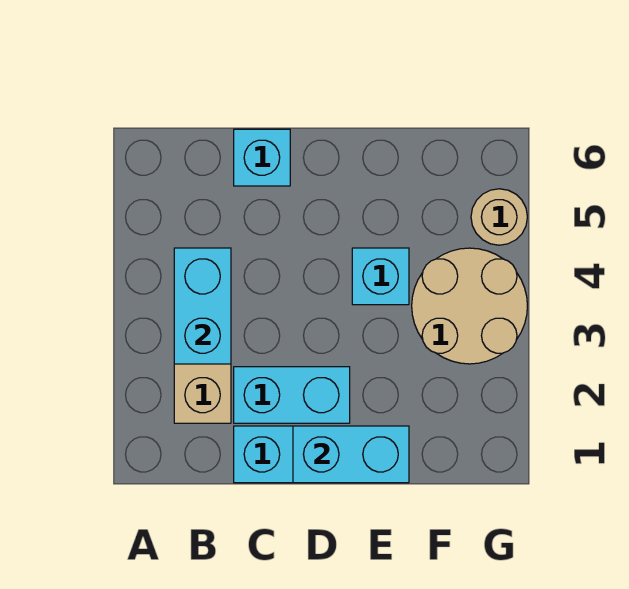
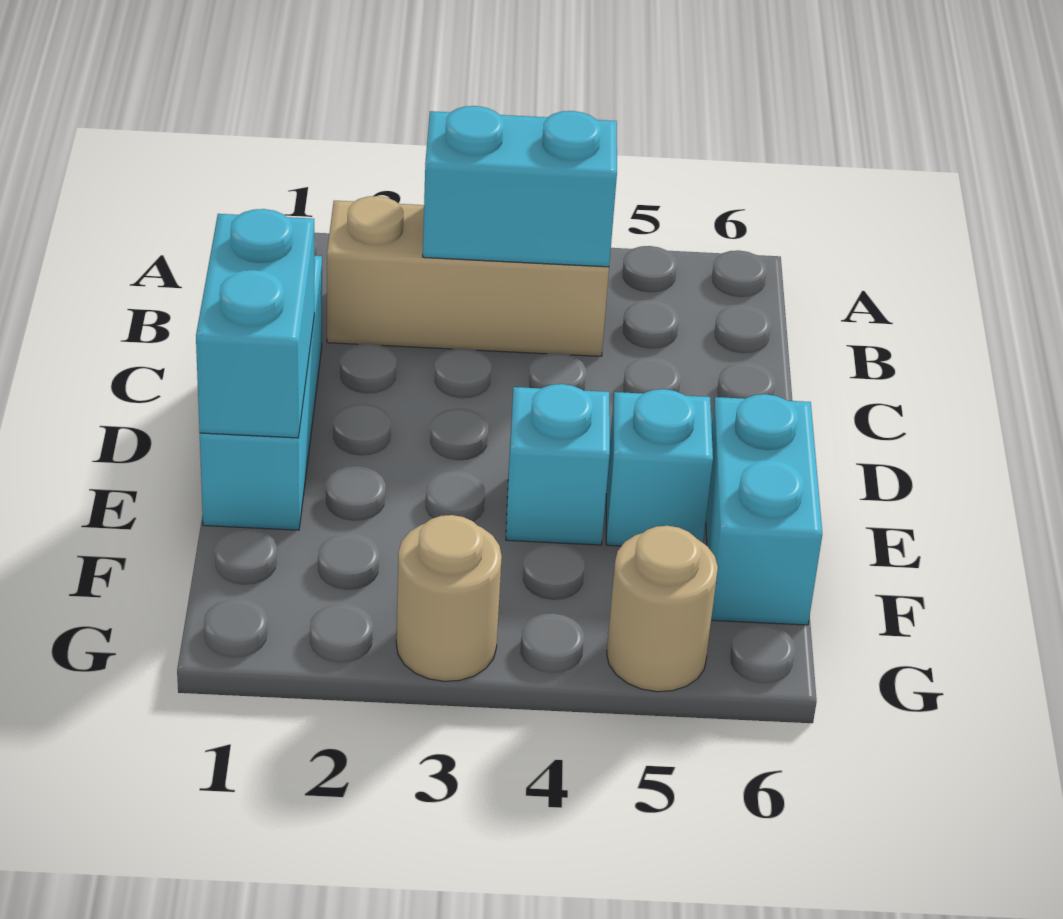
cyan 1x2 brick [234,367,350,423] -> cyan 1x2 brick moved to [706,394,822,625]
cyan 1x1 brick [234,129,290,186] -> cyan 1x1 brick moved to [606,389,713,546]
tan 2x2 round brick [412,248,527,364] -> tan 1x1 round brick [396,515,502,681]

